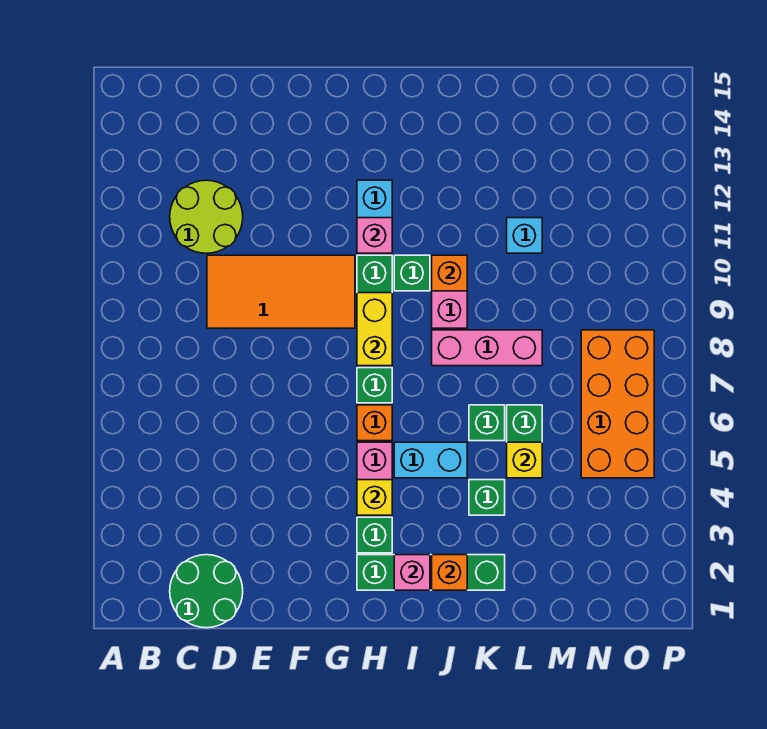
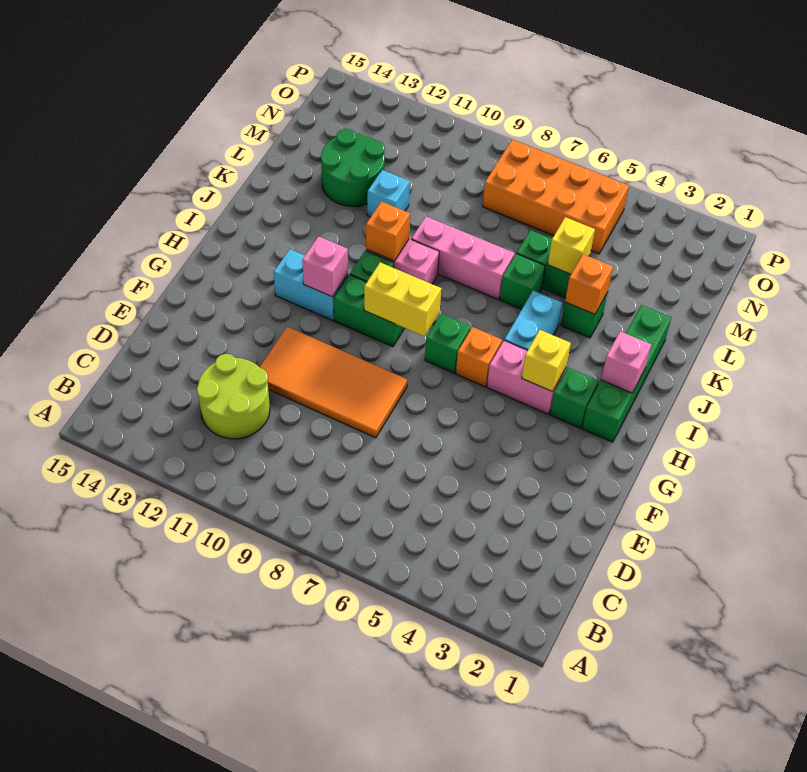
green 2x2 round brick [170,555,243,628] -> green 2x2 round brick moved to [321,129,385,206]
orange 2x4 tile [207,255,355,328] -> orange 2x4 tile turned to [260,327,407,438]
orange 1x1 brick [432,555,467,590] -> orange 1x1 brick moved to [565,254,613,314]
pink 1x3 brick [432,330,542,366] -> pink 1x3 brick turned to [411,217,515,299]

